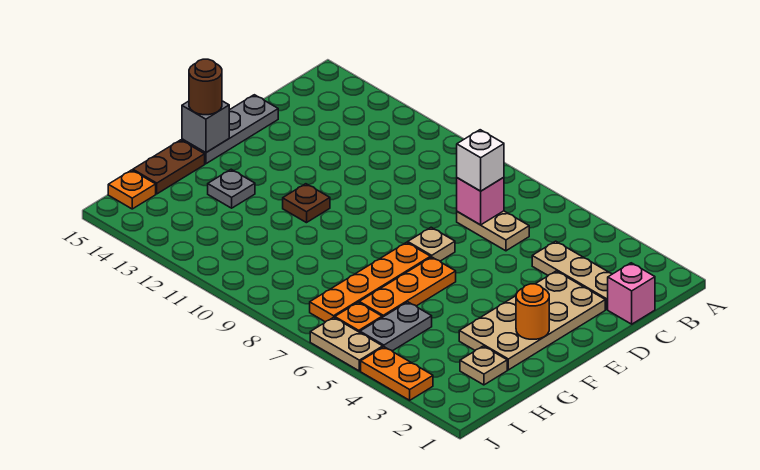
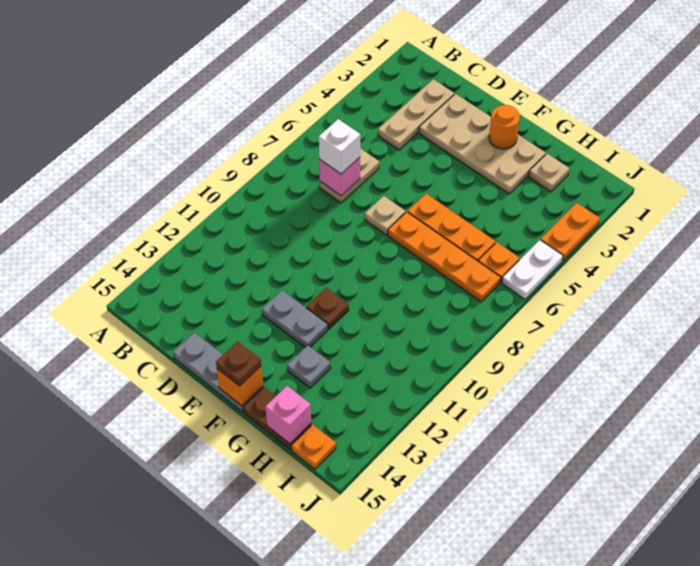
pink 1x1 brick [608,263,655,324] -> pink 1x1 brick moved to [265,386,311,444]
grey 1x1 brick [182,101,229,153] -> orange 1x1 brick [217,366,263,406]
brown 1x1 round brick [189,59,222,115] -> brown 1x1 plate [216,341,261,386]
grey 1x2 plate [360,302,432,351] -> grey 1x2 plate moved to [262,290,328,347]
tan 1x2 plate [310,317,383,371] -> white 1x2 plate [502,240,563,299]

